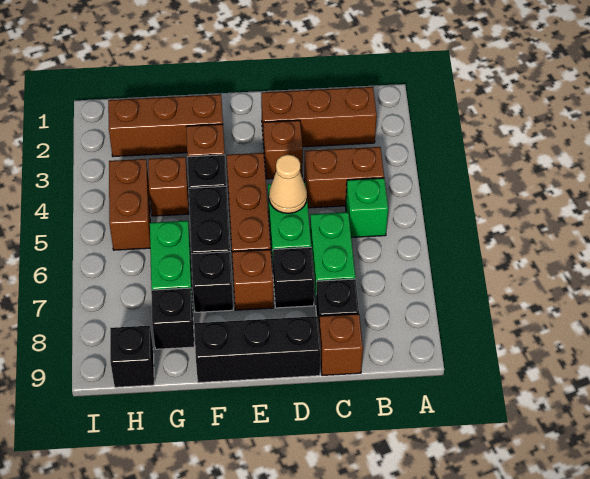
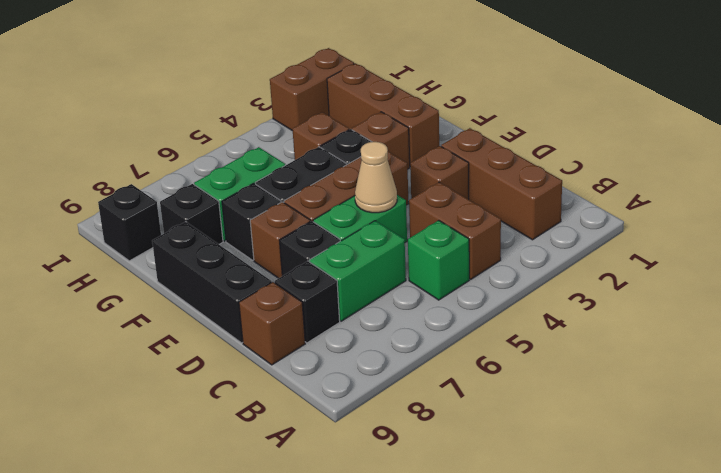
brown 1x2 brick [109,159,150,250] -> brown 1x2 brick moved to [270,48,354,131]

